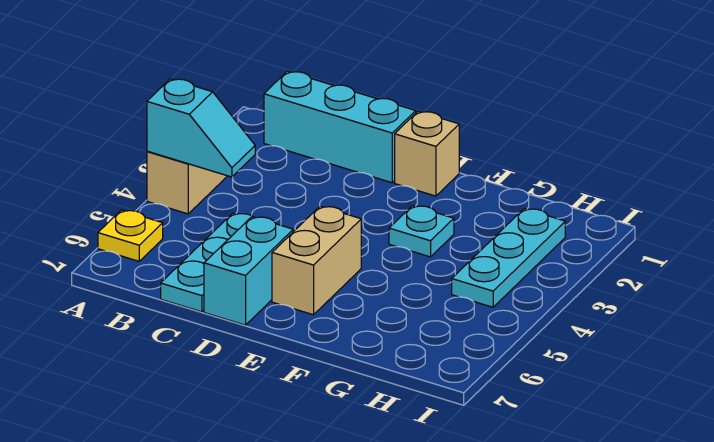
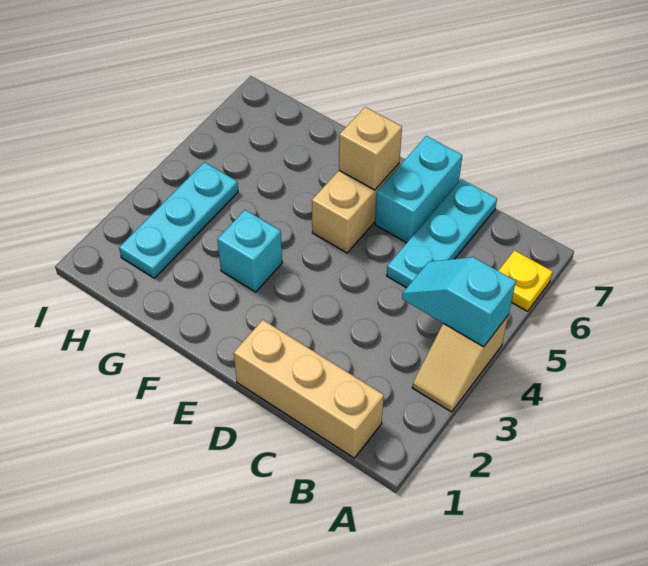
cyan 1x3 brick [264,71,416,183] -> tan 1x3 brick [234,320,384,458]
tan 1x1 brick [395,111,459,196] -> tan 1x1 brick moved to [339,107,402,190]
cyan 1x1 plate [389,206,454,257] -> cyan 1x1 brick [217,210,282,292]

